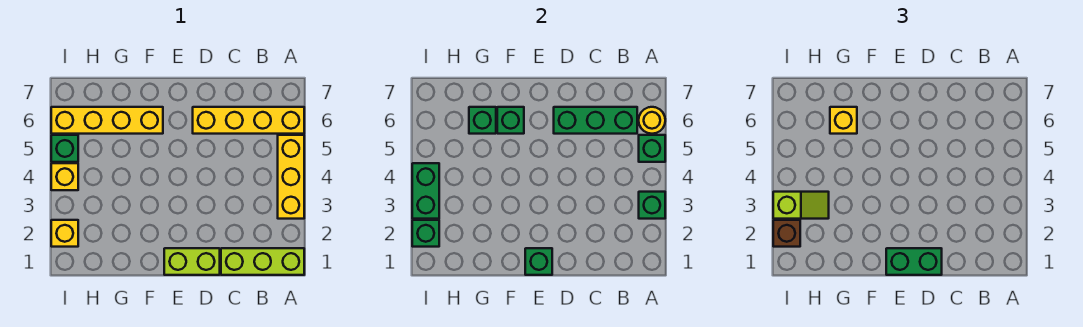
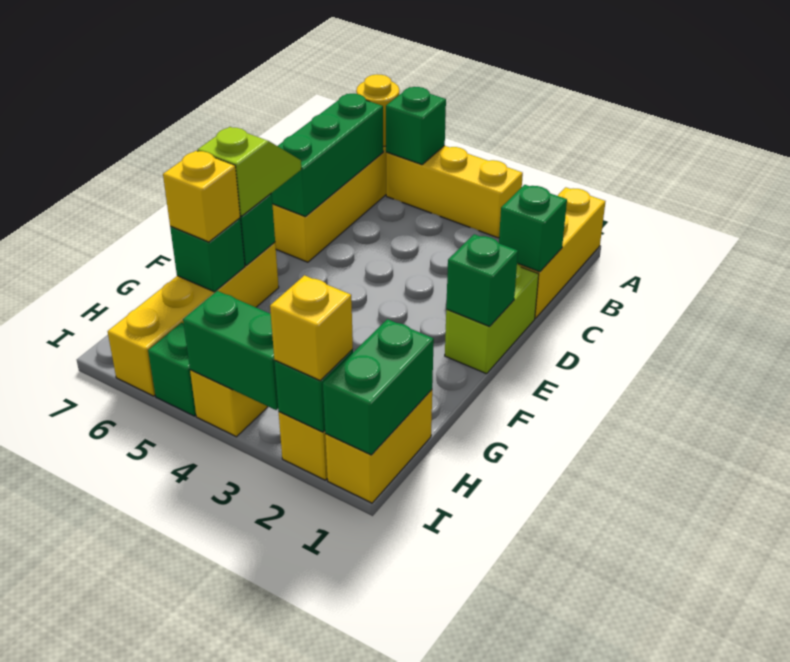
lime 1x3 brick [221,248,304,275] -> yellow 1x3 brick [519,187,606,318]
green 1x1 brick [639,192,665,219] -> green 1x1 brick moved to [499,185,567,272]
green 1x2 brick [886,248,942,275] -> green 1x2 brick moved to [323,319,434,455]
none -> yellow 1x2 brick [325,390,432,503]
lime 1x2 slope [773,192,829,219] -> lime 1x2 slope moved to [198,127,301,216]
brown 1x1 brick [773,220,800,247] -> yellow 1x1 brick [270,275,353,380]

